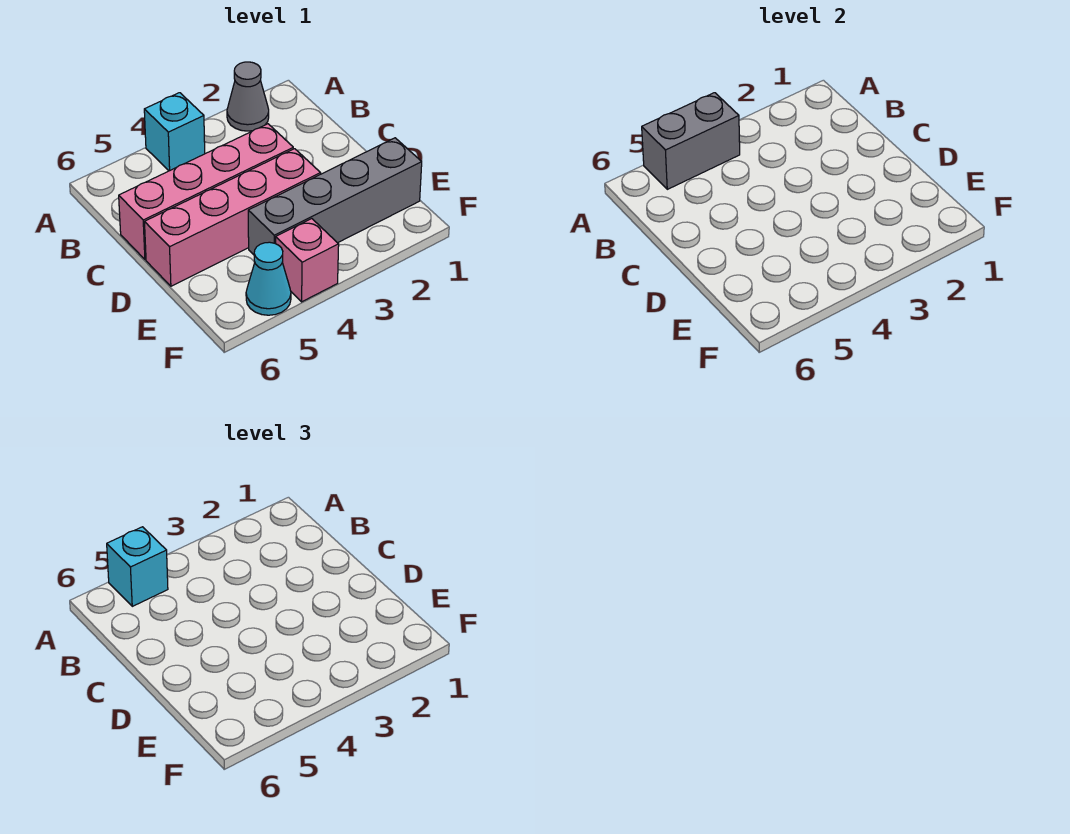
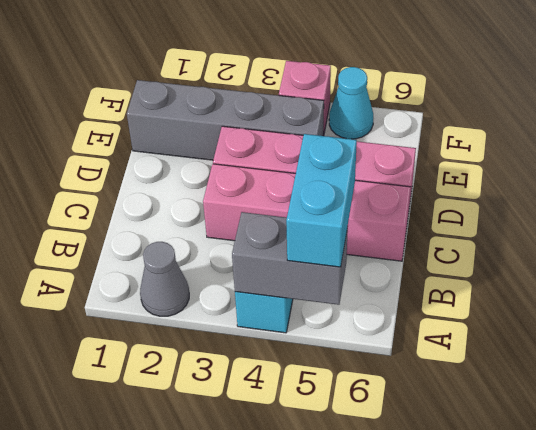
cyan 1x1 brick [107,527,168,606] -> cyan 1x2 brick [286,134,357,267]

